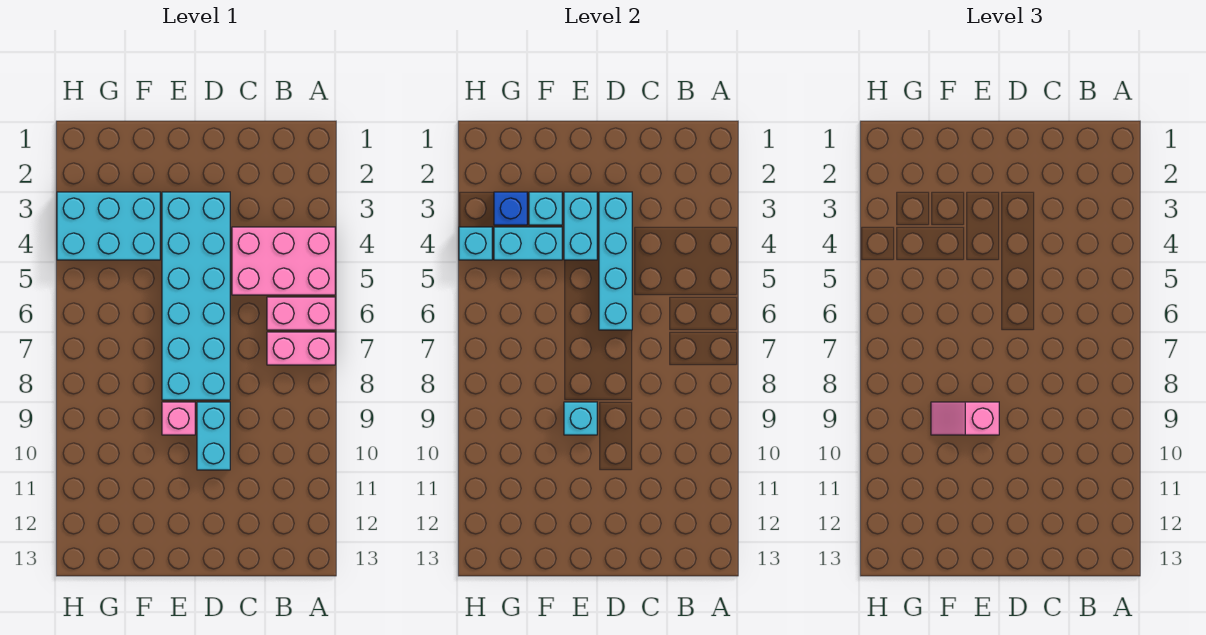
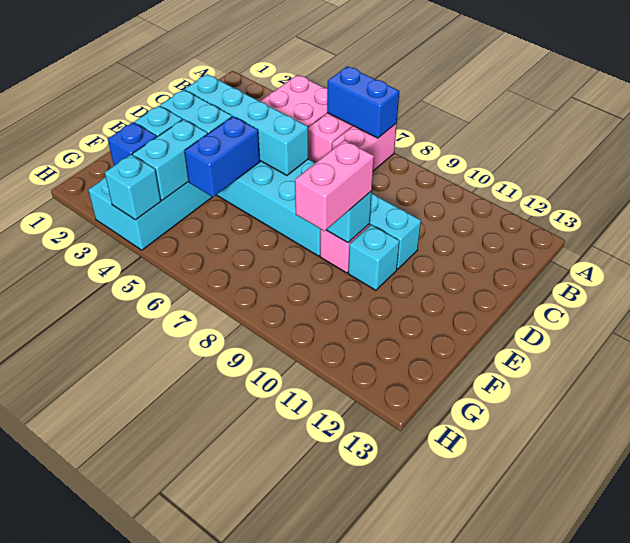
none -> blue 1x2 brick [327,66,399,138]
none -> blue 1x2 brick [185,116,260,197]
pink 1x2 slope [931,402,999,435] -> pink 1x2 brick [295,140,374,231]
none -> cyan 1x1 brick [348,225,400,290]

